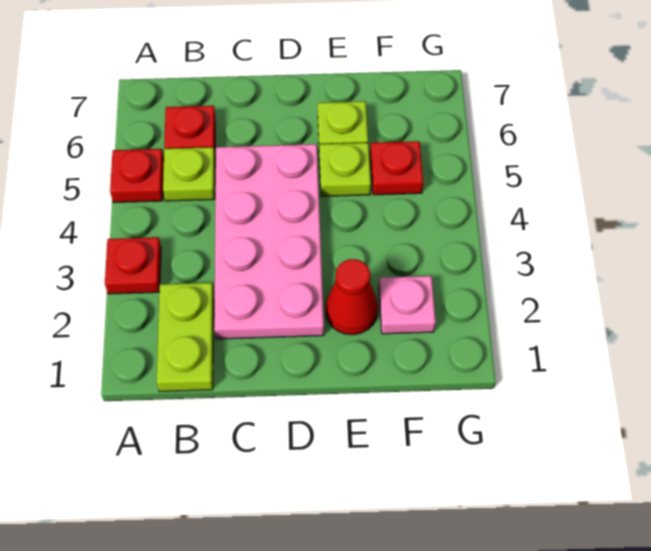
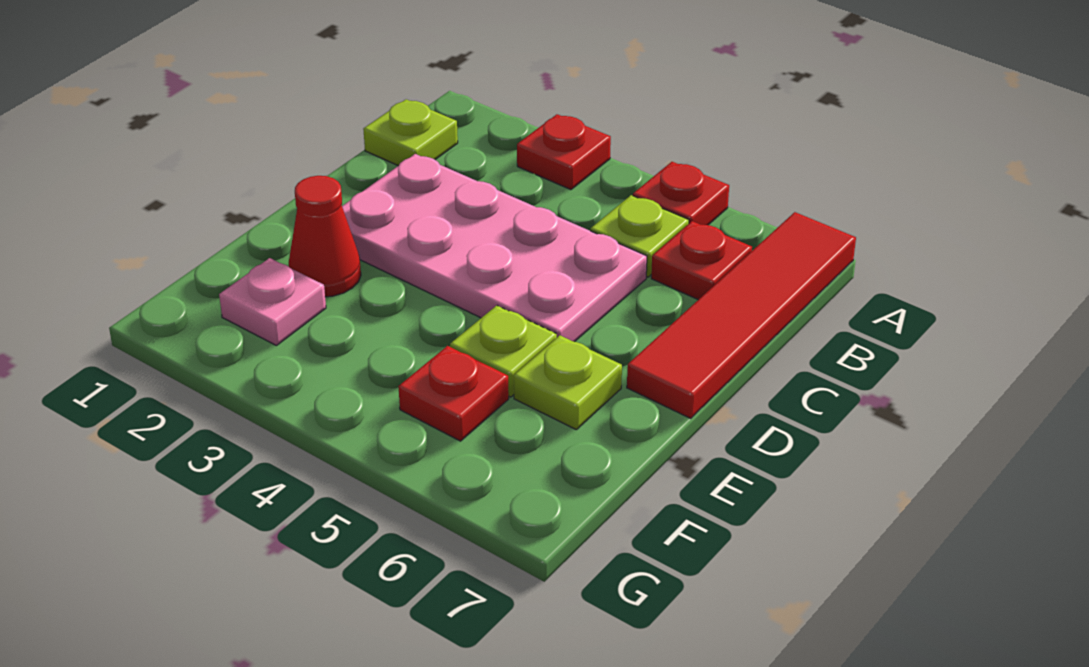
none -> red 1x4 tile [627,212,856,418]
lime 1x2 plate [157,283,214,391] -> lime 1x1 plate [363,99,458,166]

